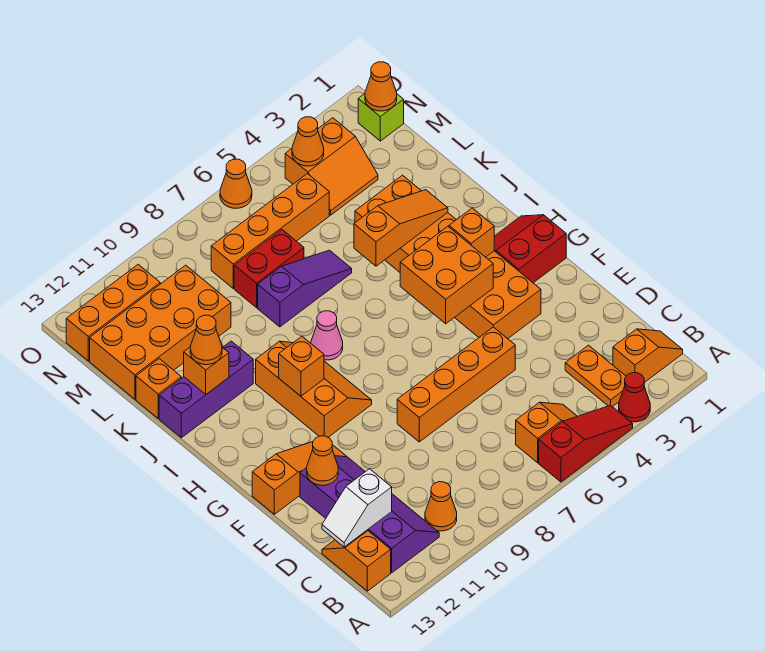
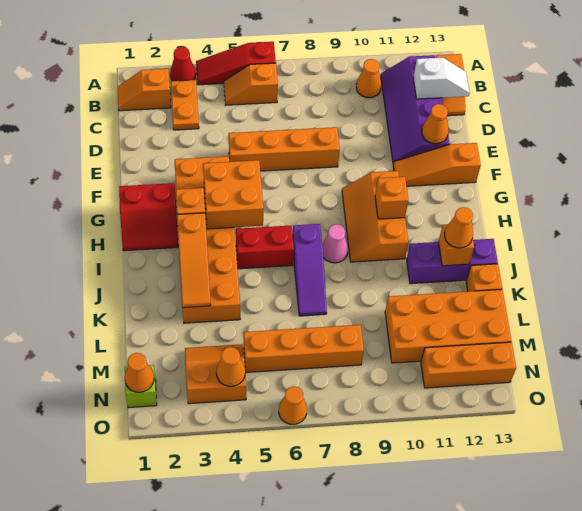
orange 1x3 slope [354,190,448,266] -> orange 1x3 slope turned to [177,213,211,308]
purple 1x3 slope [258,250,352,327] -> purple 1x3 slope turned to [293,224,327,316]
red 1x2 brick [234,230,304,308] -> red 1x2 brick moved to [236,226,294,269]

